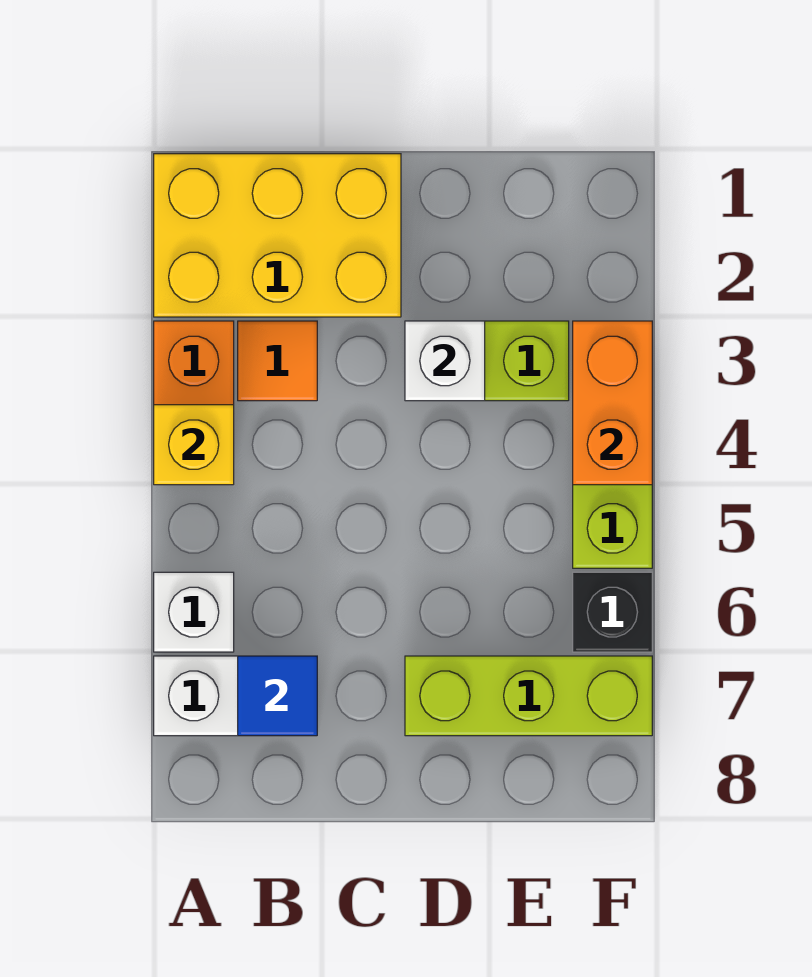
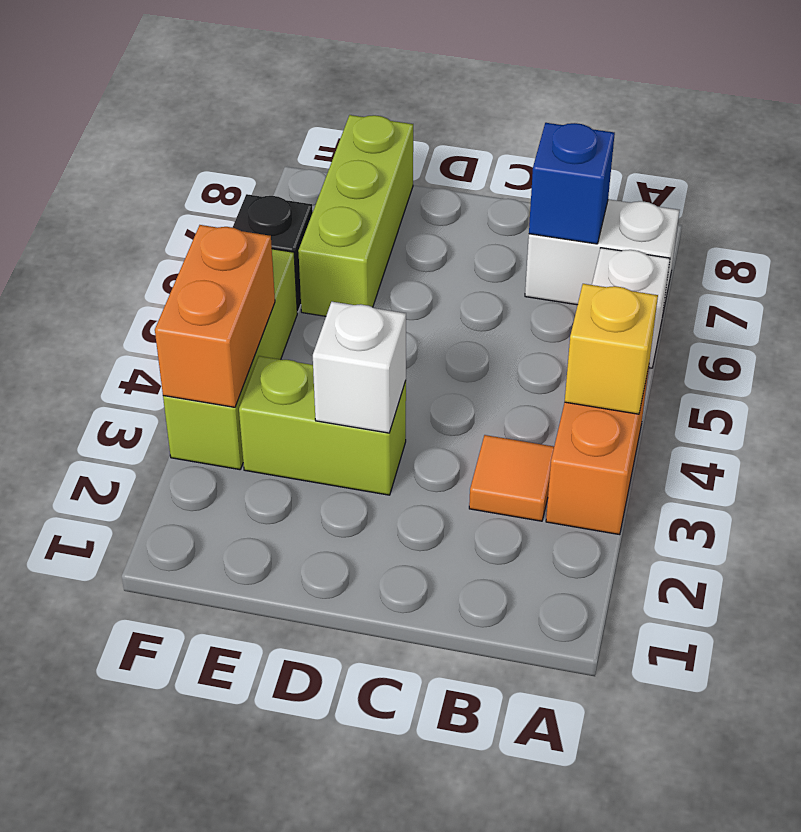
yellow 2x3 brick [154,154,401,317] -> none
blue 1x1 tile [238,656,317,736] -> blue 1x1 brick [529,123,615,244]
lime 1x3 brick [405,656,652,736] -> lime 1x3 brick turned to [298,115,413,316]

